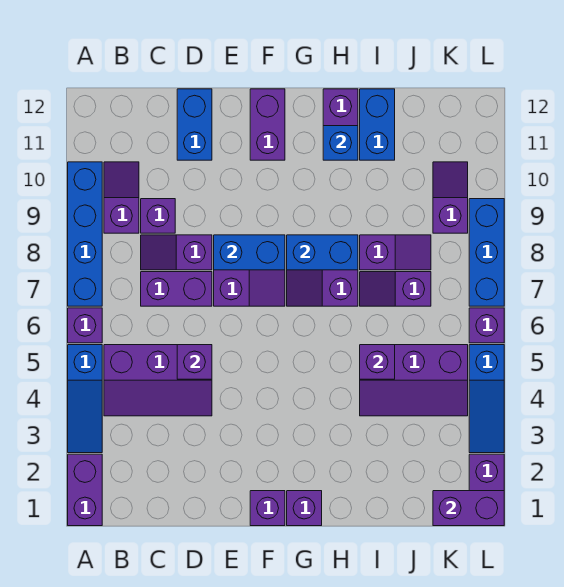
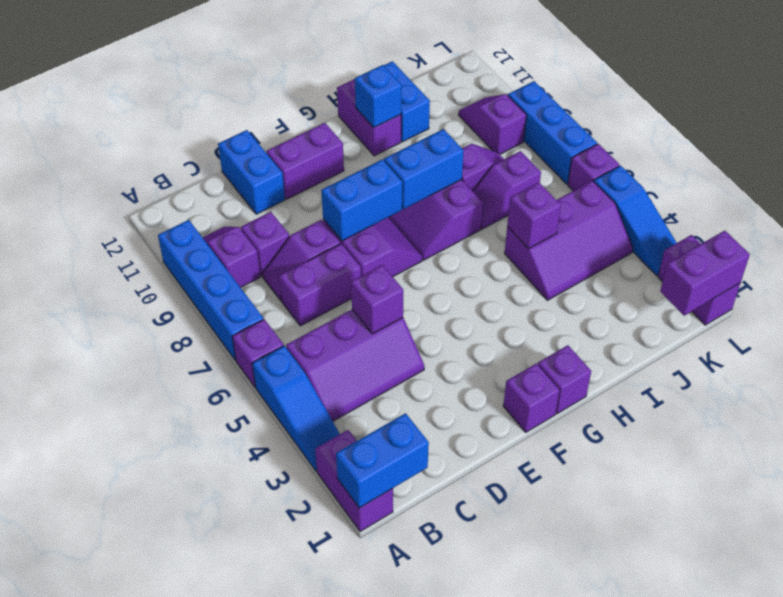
none -> blue 1x2 brick [336,413,429,508]
purple 1x2 brick [250,89,285,160] -> purple 1x2 brick turned to [266,123,344,199]

